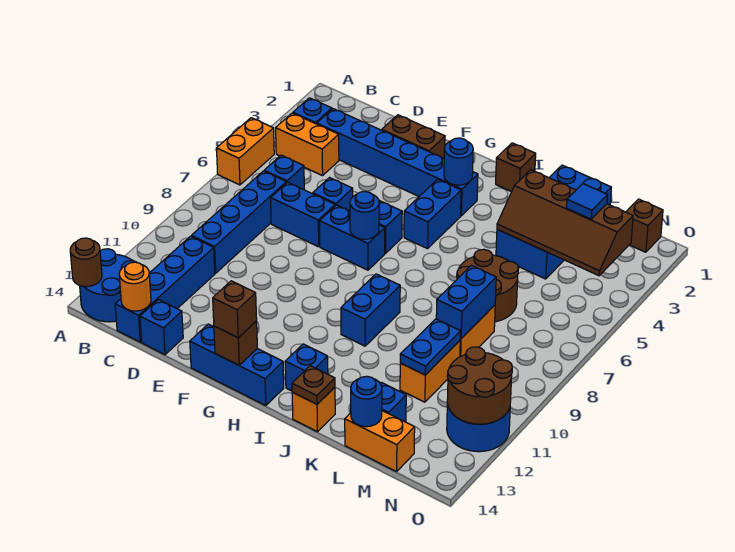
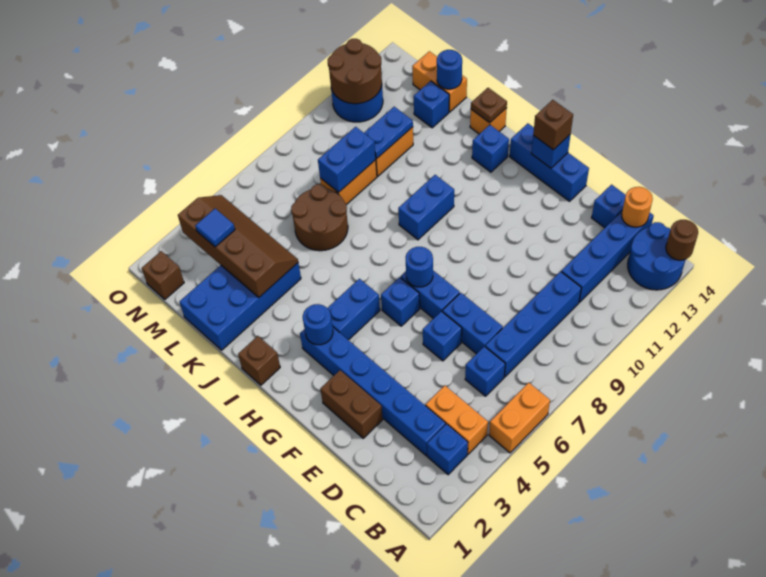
brown 1x1 brick [214,321,257,365] -> blue 1x1 brick [531,134,571,168]

